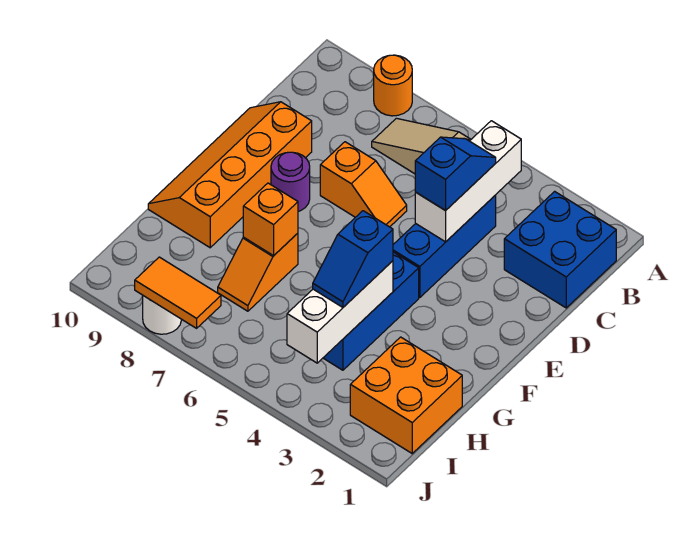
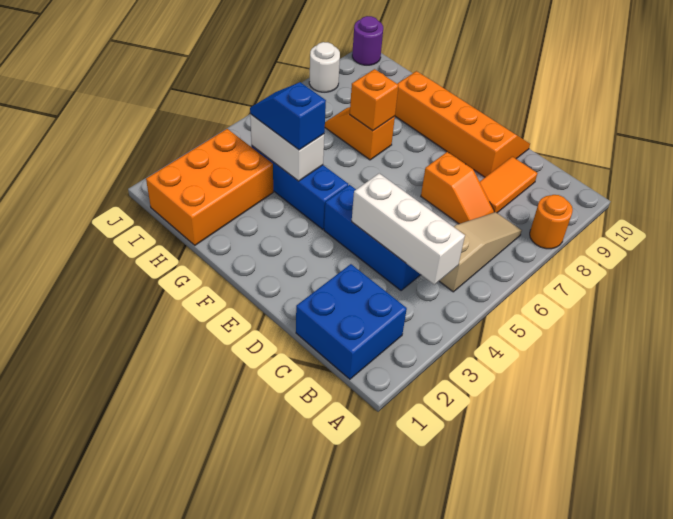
blue 1x2 slope [415,137,496,211] -> none
orange 1x2 slope [320,142,407,227] -> orange 1x2 slope turned to [421,152,494,224]
purple 1x1 round brick [271,152,310,211] -> purple 1x1 round brick moved to [352,16,383,65]
white 1x3 brick [287,261,393,363] -> white 1x2 brick [250,114,324,181]
orange 2x2 brick [350,337,462,453] -> orange 2x3 brick [146,129,273,245]
orange 1x2 tile [135,257,221,328] -> orange 1x2 tile moved to [480,156,538,213]

